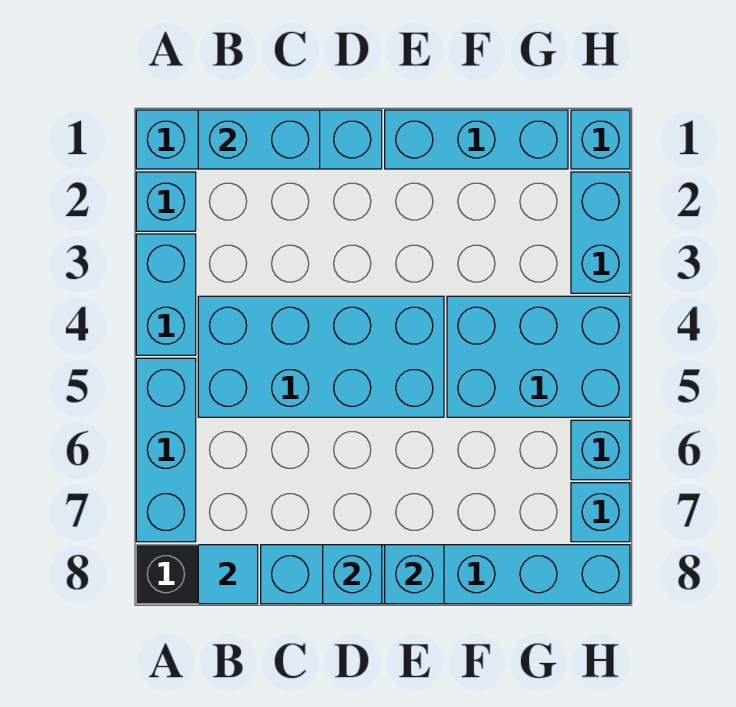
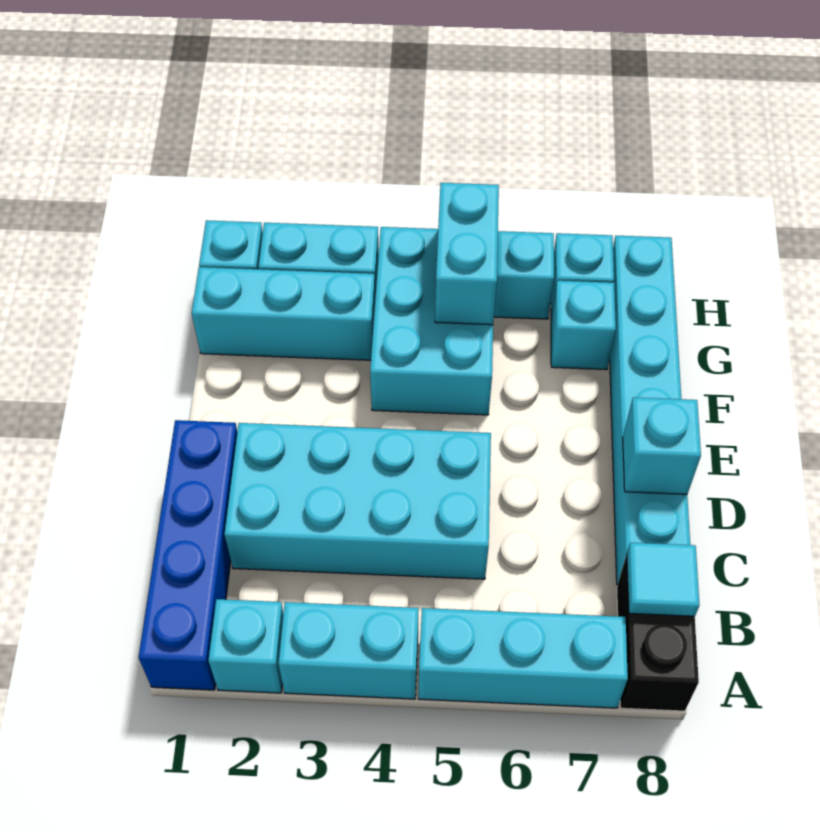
cyan 1x4 brick [136,110,382,169] -> blue 1x4 brick [139,420,237,690]
cyan 1x2 brick [198,110,320,169] -> cyan 1x2 brick moved to [435,183,499,325]
cyan 2x4 brick [198,296,444,417] -> cyan 2x4 brick turned to [224,423,491,579]
cyan 1x3 brick [385,110,568,169] -> cyan 1x3 brick turned to [192,267,375,360]
cyan 1x1 brick [385,545,444,604] -> cyan 1x1 brick moved to [551,281,616,370]

